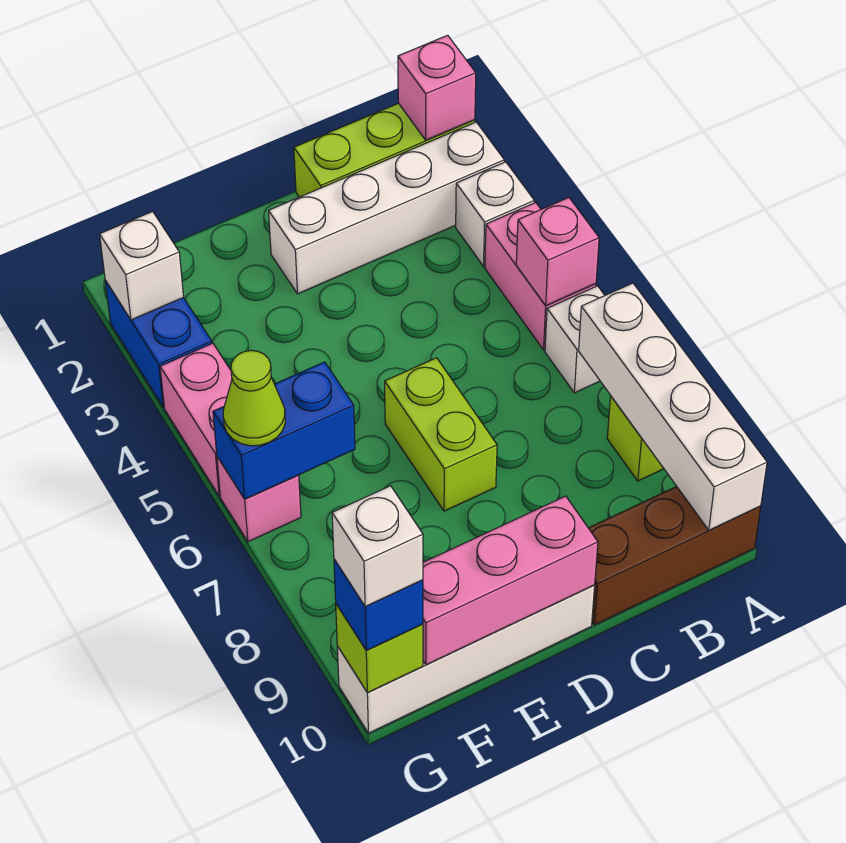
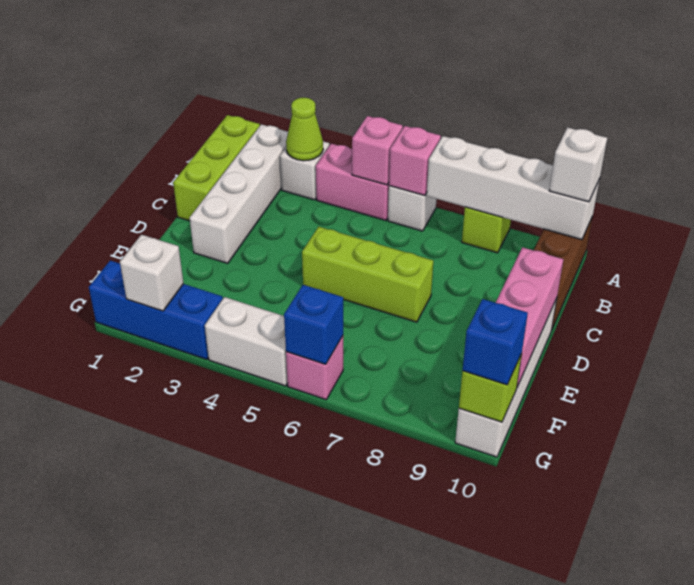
pink 1x1 brick [398,35,476,140] -> pink 1x1 brick moved to [389,126,441,195]
lime 1x2 brick [385,358,497,511] -> lime 1x3 brick [302,227,433,322]
blue 1x2 brick [213,362,355,499] -> blue 1x1 brick [284,285,343,364]
blue 1x2 brick [105,281,212,407] -> blue 1x3 brick [89,261,223,359]
pink 1x2 brick [160,343,232,496] -> white 1x2 brick [205,297,288,386]
lime 1x1 cone [223,350,285,446] -> lime 1x1 cone moved to [286,98,323,161]
white 1x1 brick [332,486,423,607] -> white 1x1 brick moved to [549,127,607,202]

